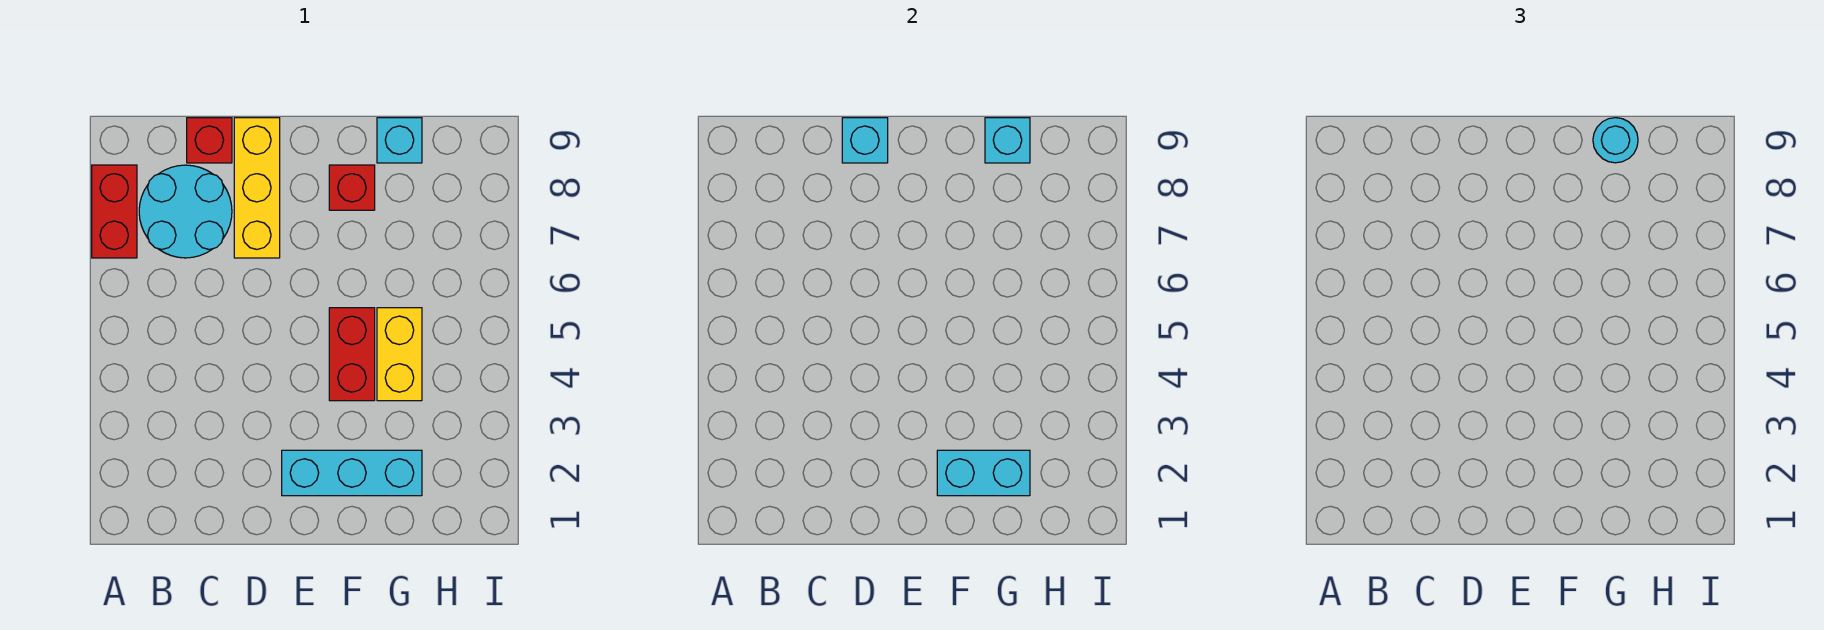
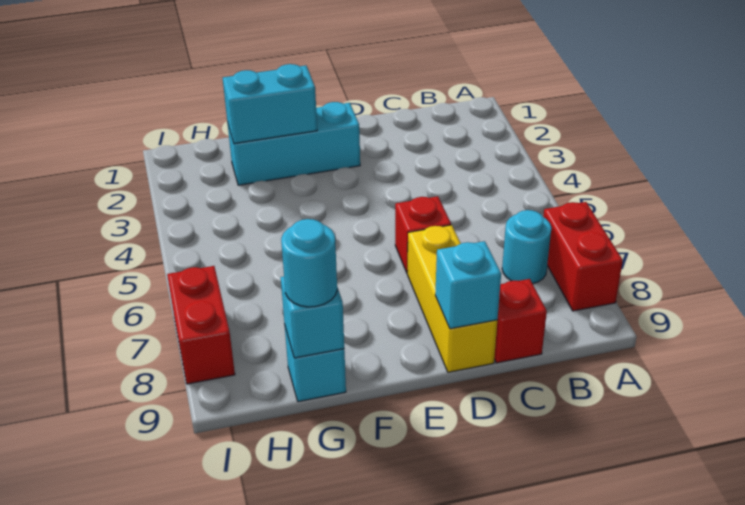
cyan 2x2 round brick [139,165,232,258] -> cyan 1x1 round brick [502,210,551,284]
red 1x2 brick [329,308,375,401] -> red 1x2 brick moved to [167,266,235,384]
red 1x1 brick [329,165,375,210] -> red 1x1 brick moved to [395,196,451,273]
yellow 1x2 brick [377,308,422,401] -> none

